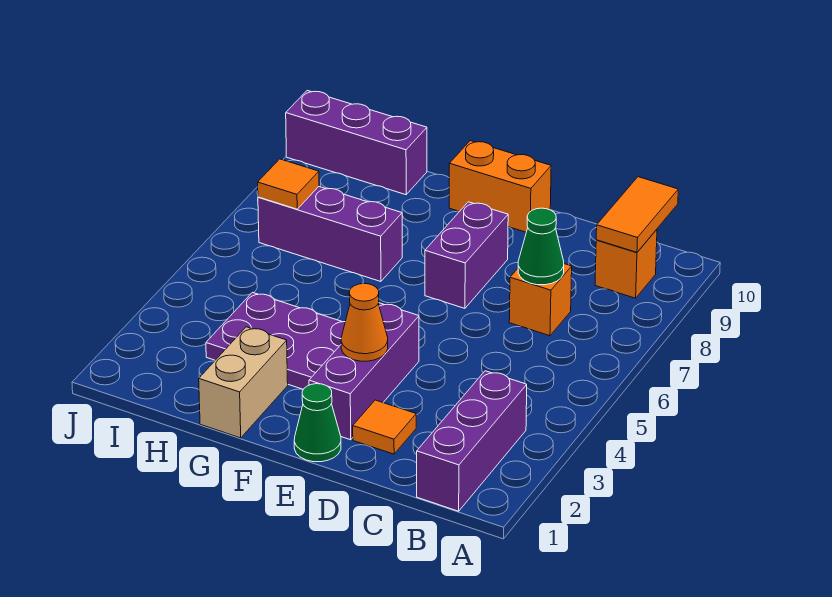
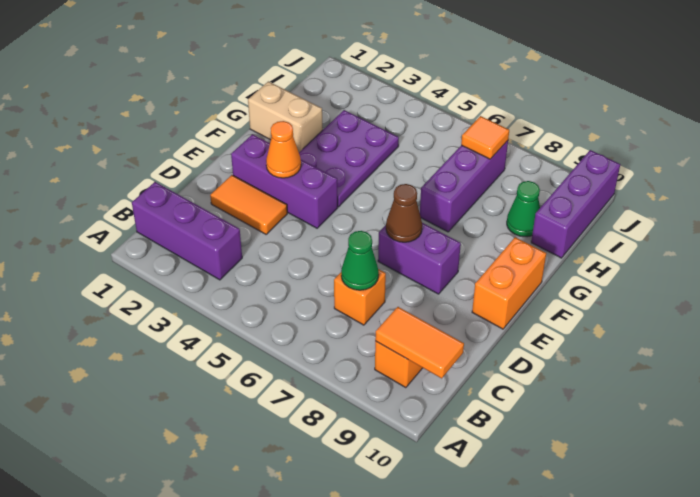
orange 1x1 tile [353,400,416,454] -> orange 1x2 tile [210,175,287,234]
green 1x1 cone [294,384,341,462] -> green 1x1 cone moved to [507,181,540,237]
none -> brown 1x1 cone [386,184,422,242]

